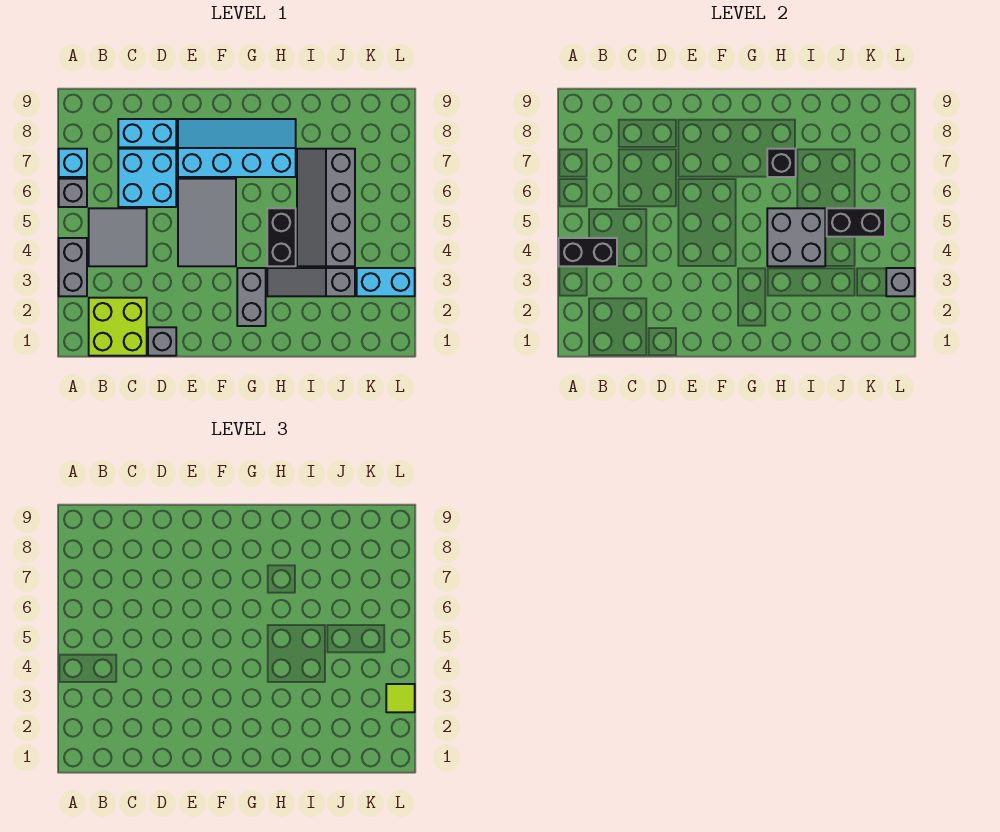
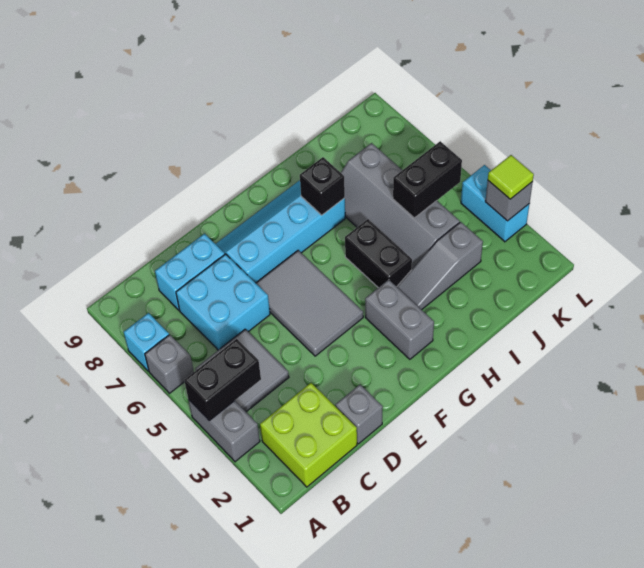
grey 2x2 brick [767,208,825,266] -> none
cyan 1x2 brick [357,268,415,296] -> cyan 1x2 brick turned to [461,165,530,242]

